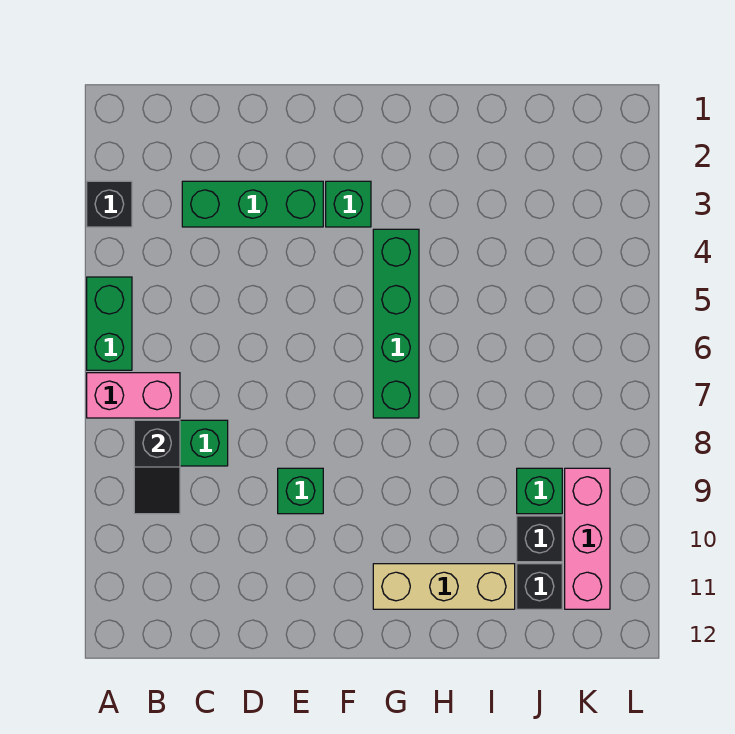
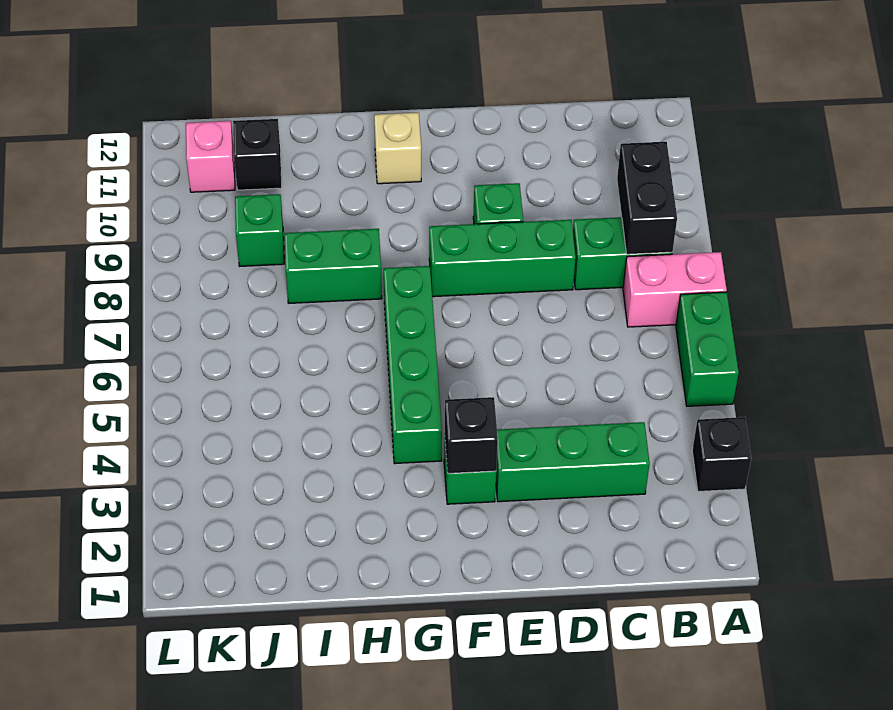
black 1x2 slope [134,420,180,514] -> black 1x2 brick [617,142,677,254]
none -> green 1x3 brick [429,220,576,297]
tan 1x3 brick [373,564,515,609] -> tan 1x1 brick [374,112,421,184]
none -> green 1x2 brick [284,229,382,303]
black 1x1 brick [517,516,562,562] -> black 1x1 brick moved to [445,397,498,473]
pink 1x3 brick [565,468,610,609] -> pink 1x1 brick [186,121,235,192]

